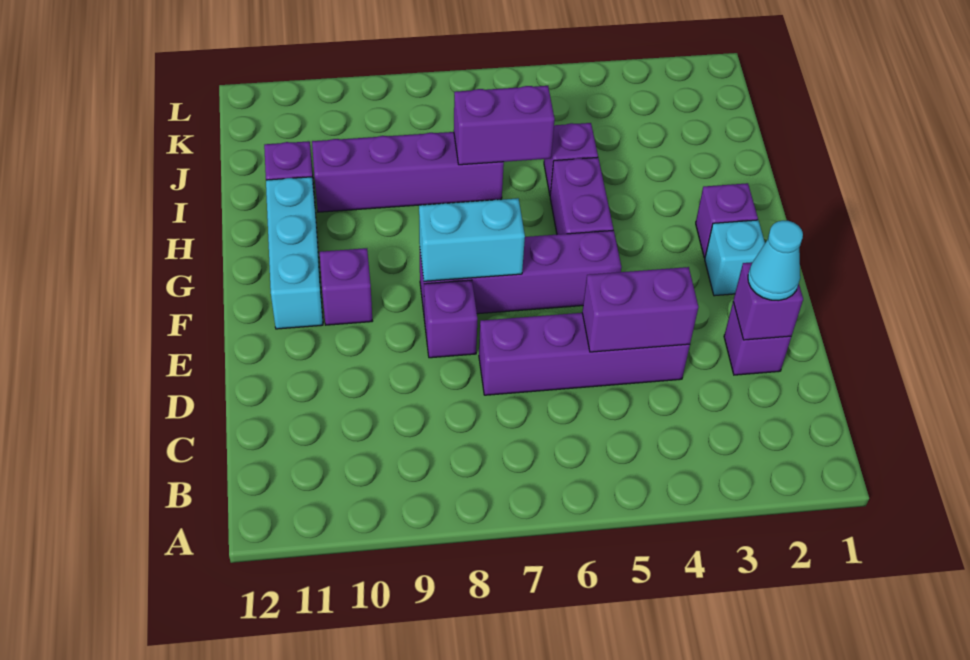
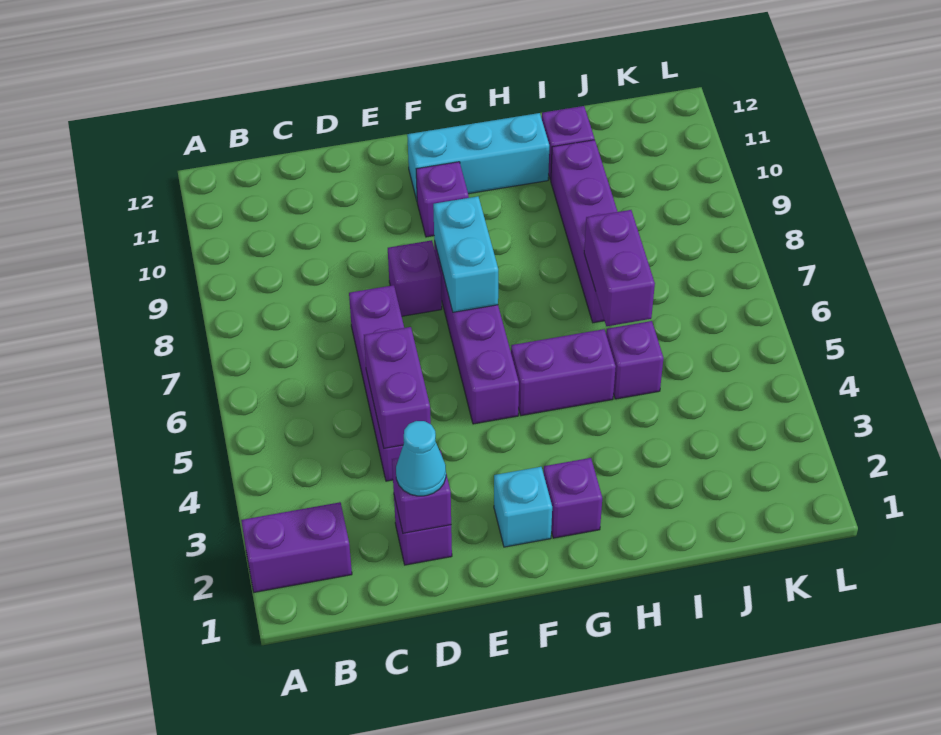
none -> purple 1x2 brick [241,502,352,592]

